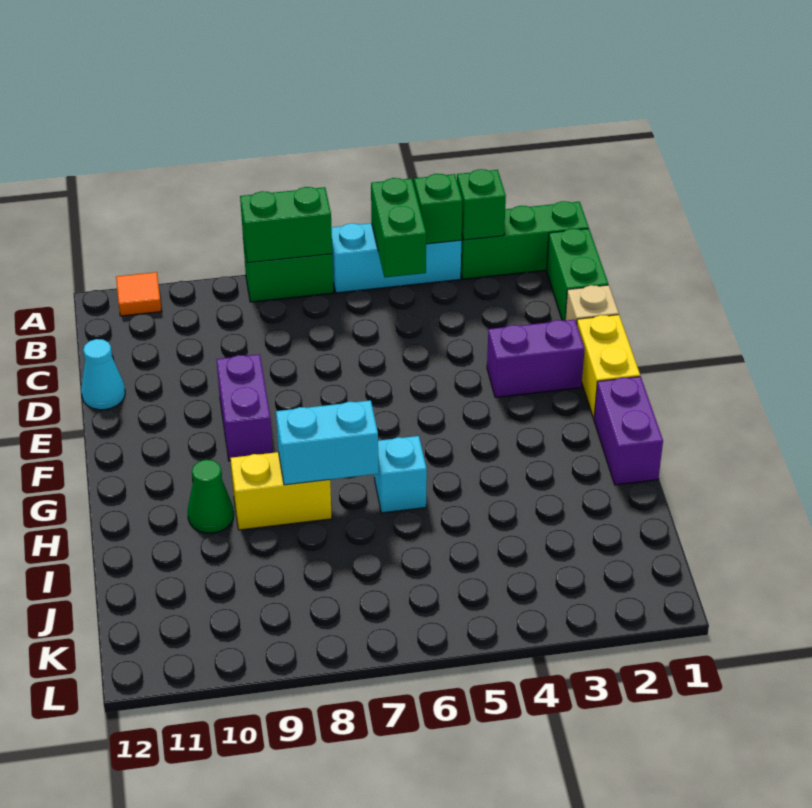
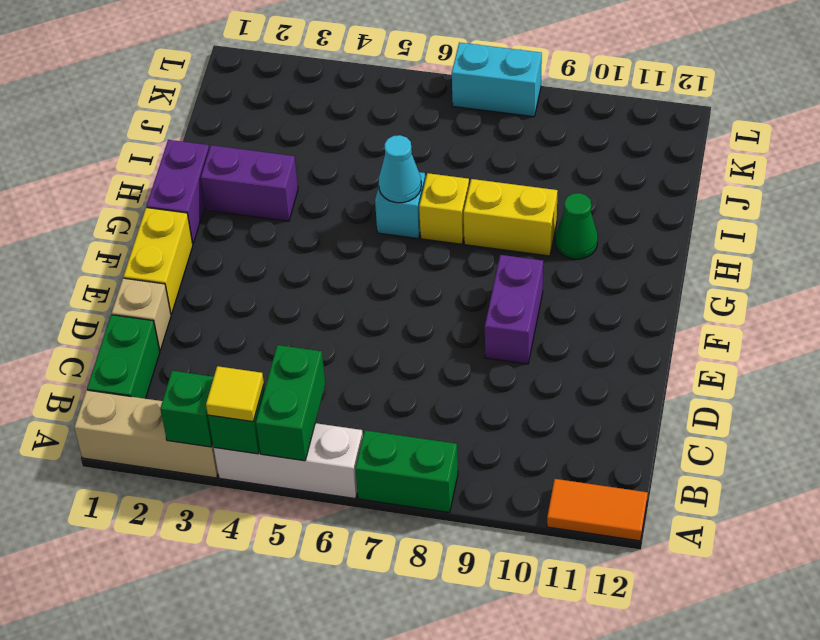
green 1x3 brick [461,201,589,279] -> tan 1x3 brick [74,390,218,478]
cyan 1x3 brick [331,223,461,293] -> white 1x3 brick [214,423,363,499]
none -> yellow 1x1 tile [206,366,264,422]
green 1x2 brick [240,187,332,263] -> none
orange 1x1 tile [116,272,161,316] -> orange 1x2 tile [547,479,648,541]
cyan 1x1 cone [81,339,125,410] -> cyan 1x1 cone moved to [379,135,421,203]
purple 1x2 brick [487,320,585,397] -> purple 1x2 brick moved to [201,145,298,221]
none -> yellow 1x1 brick [419,173,469,244]
cyan 1x2 brick [276,400,379,485] -> cyan 1x2 brick moved to [452,43,542,117]

